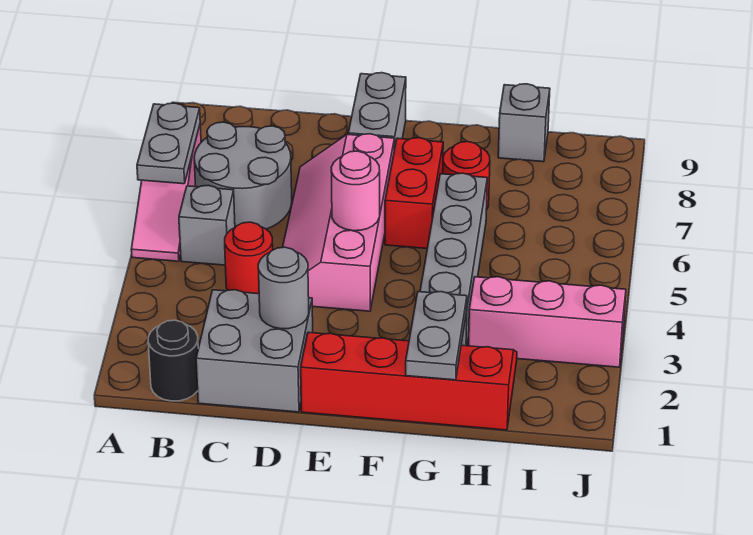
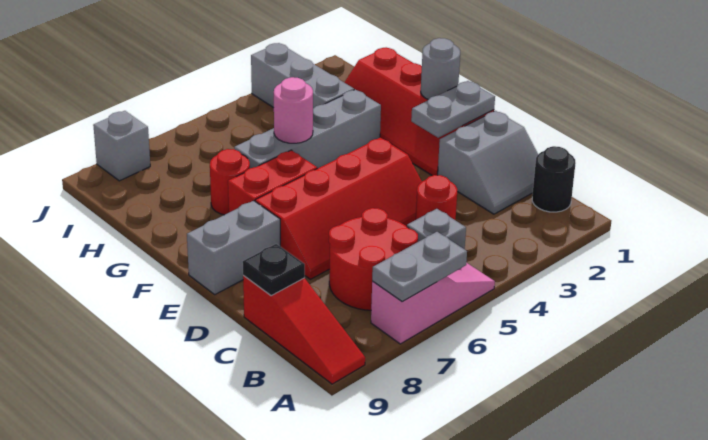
none -> red 1x3 slope [243,275,365,384]
grey 2x2 round brick [194,122,292,229] -> red 2x2 round brick [329,208,418,310]
grey 2x2 brick [196,290,313,412] -> grey 2x2 slope [438,111,538,214]
none -> black 1x1 plate [243,244,305,296]
grey 1x1 round brick [258,247,309,329] -> grey 1x1 round brick moved to [421,38,460,100]
pink 2x4 slope [283,134,394,311] -> red 2x4 slope [255,138,422,279]
pink 1x1 round brick [331,151,380,231] -> pink 1x1 round brick moved to [274,77,313,143]
grey 1x2 plate [406,292,467,380] -> grey 1x2 plate moved to [411,81,495,138]
pink 1x3 brick [468,277,626,367] -> grey 1x3 brick [251,43,354,108]
grey 1x1 brick [498,84,550,162] -> grey 1x1 brick moved to [93,111,150,181]

